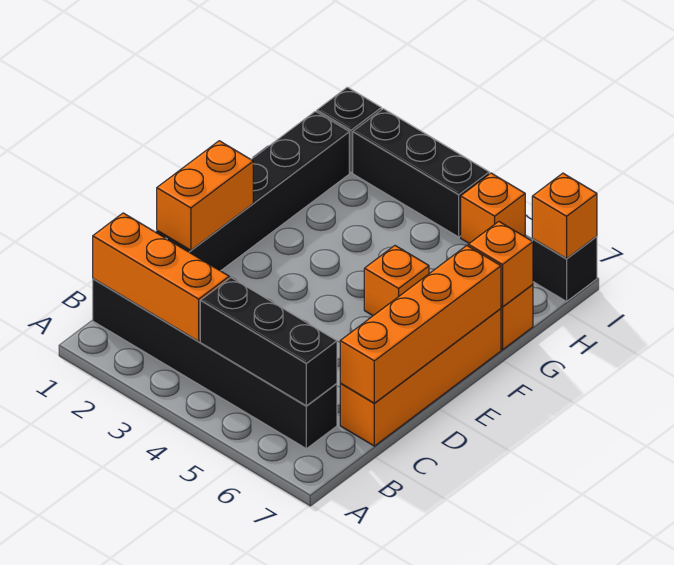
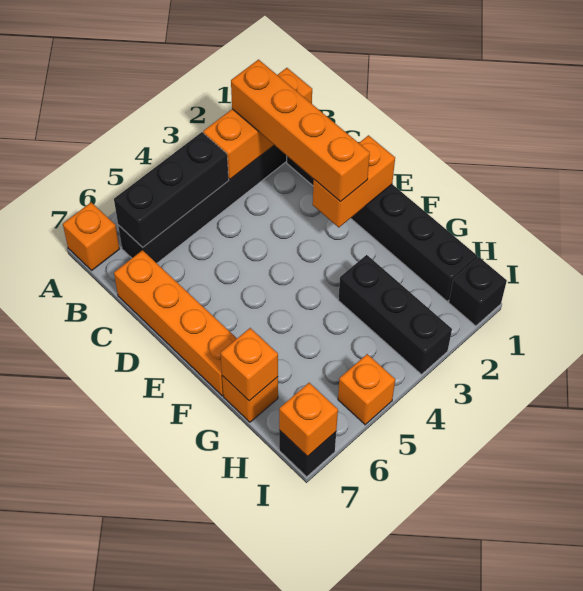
orange 1x4 brick [340,246,501,403] -> orange 1x4 brick moved to [231,60,370,202]
orange 1x2 brick [157,141,253,250] -> orange 1x2 brick turned to [313,135,395,228]
orange 1x1 brick [364,246,429,316] -> orange 1x1 brick moved to [63,202,119,270]
black 1x3 brick [353,109,489,237] -> black 1x3 brick turned to [338,255,452,374]

